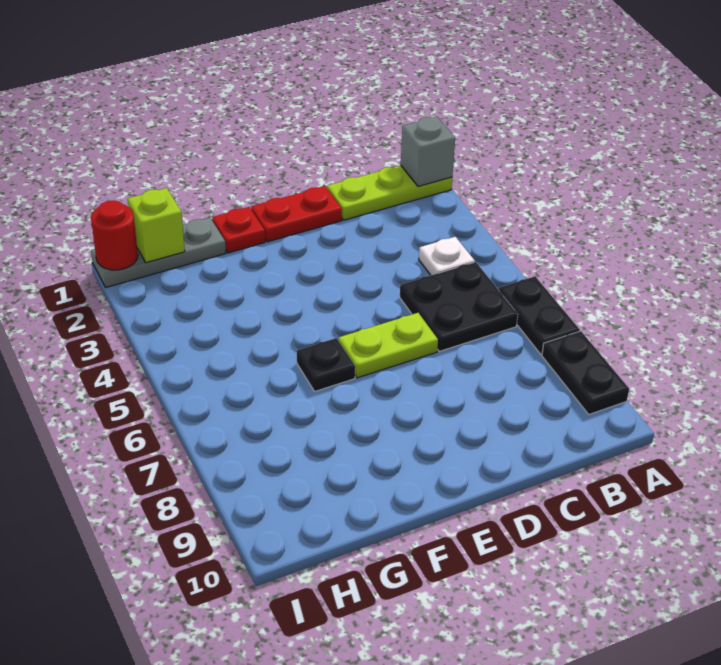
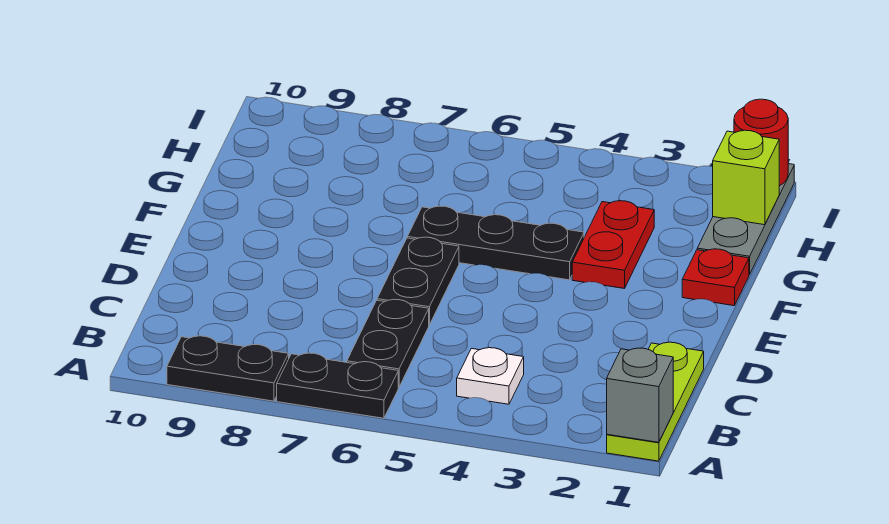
black 2x2 plate [400,262,518,352] -> black 1x2 plate [347,299,429,387]
red 1x2 plate [251,186,342,242] -> red 1x2 plate moved to [572,201,654,289]
lime 1x2 plate [339,313,438,378] -> black 1x2 plate [377,237,459,325]
black 1x1 plate [297,338,355,391] -> black 1x3 plate [407,206,584,280]

